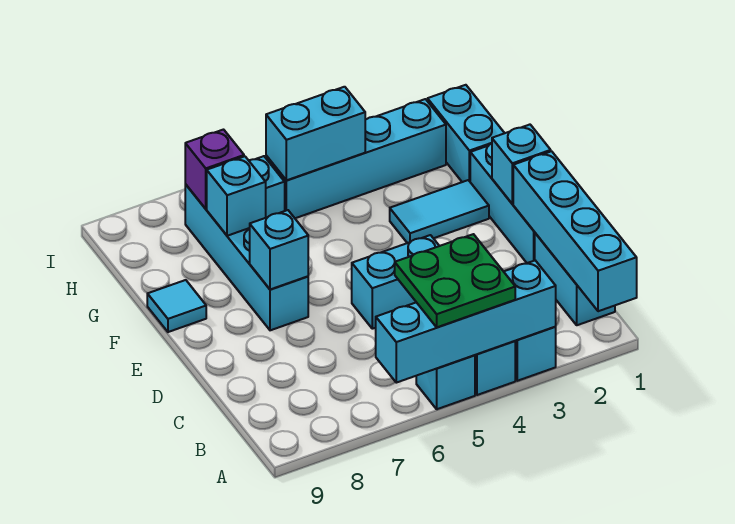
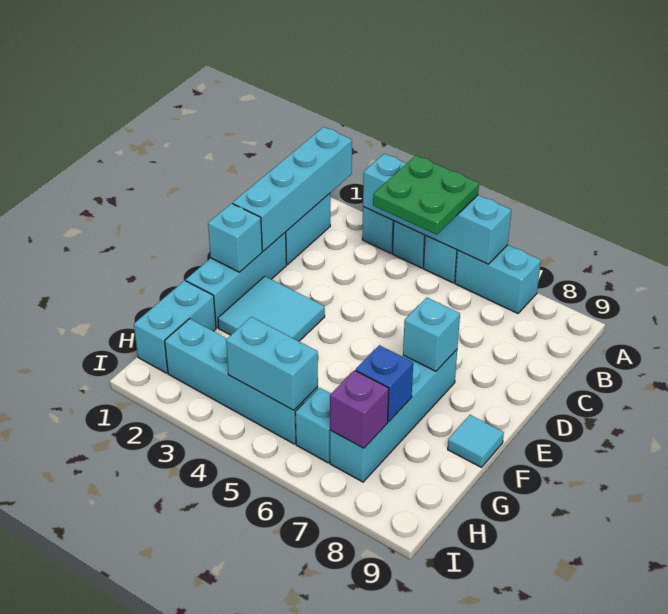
cyan 1x2 brick [352,235,439,329] -> cyan 1x2 brick moved to [455,245,541,313]
cyan 1x2 tile [390,180,489,243] -> cyan 2x2 tile [218,276,325,341]
cyan 1x1 brick [207,156,266,236] -> blue 1x1 brick [356,345,413,422]

